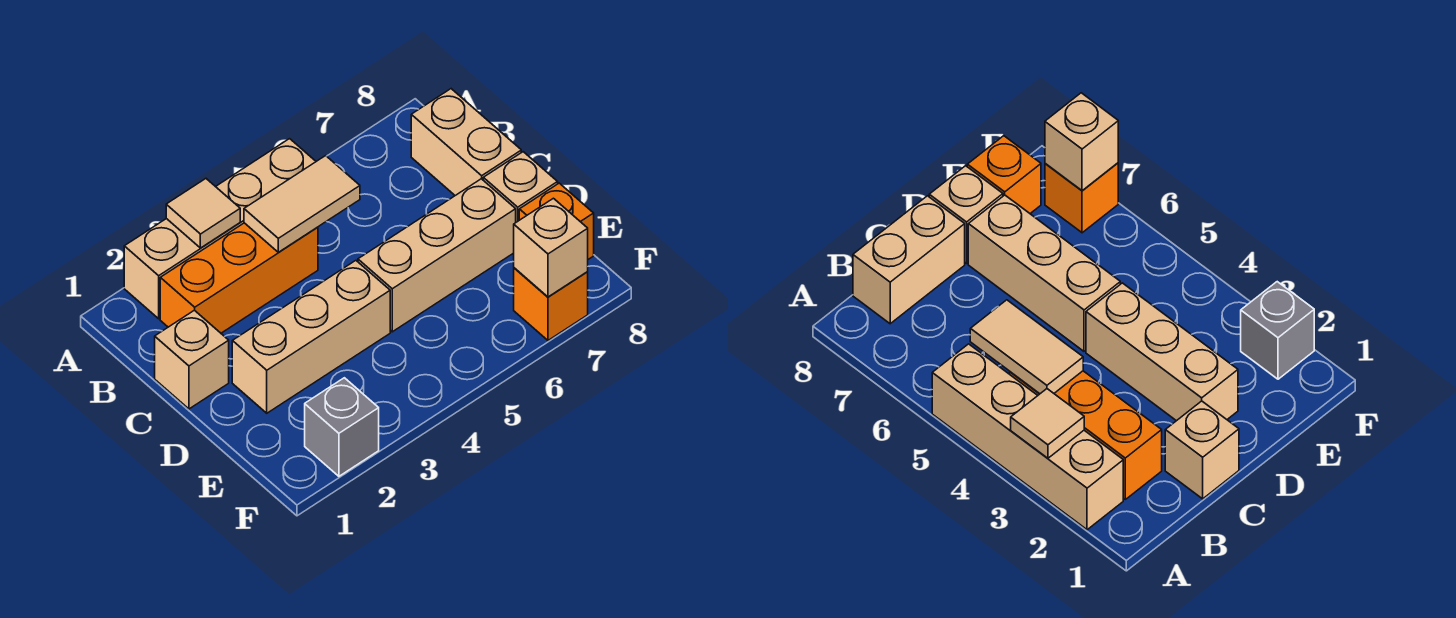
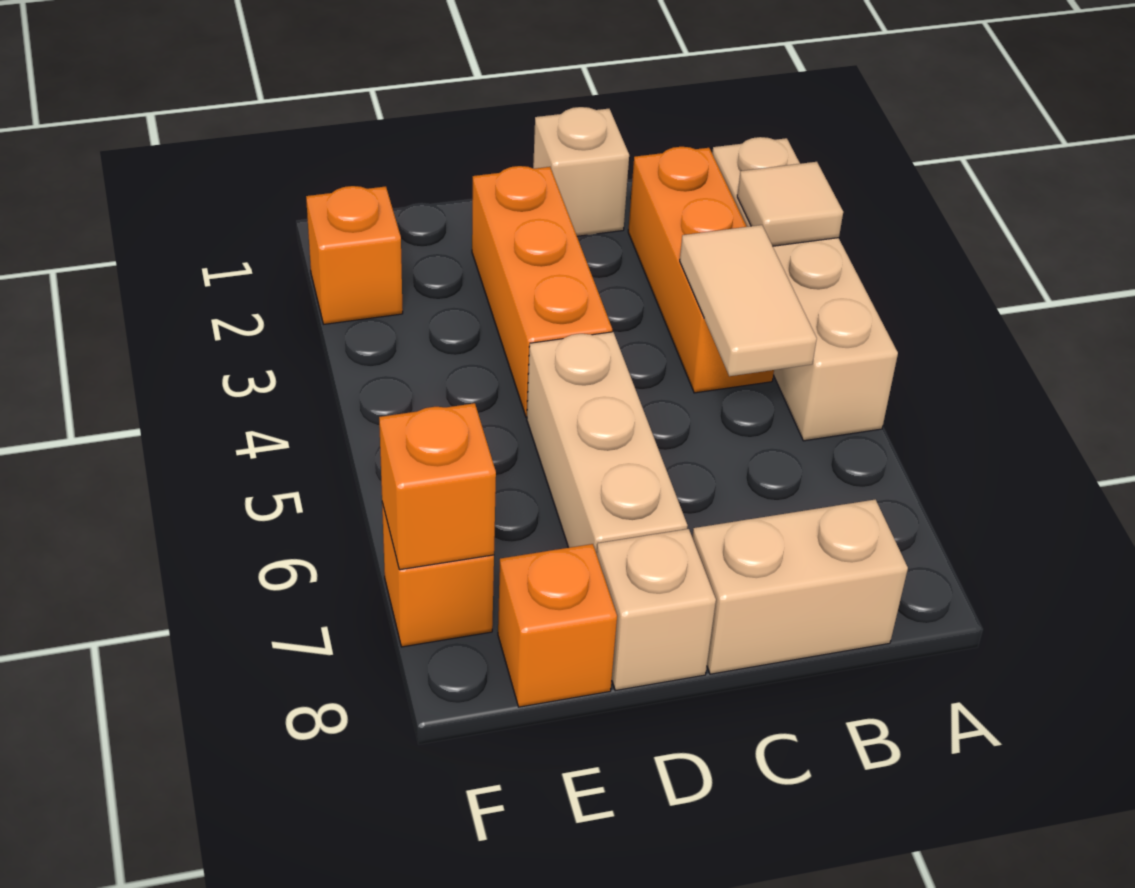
tan 1x3 brick [232,261,390,413] -> orange 1x3 brick [472,166,612,417]
grey 1x1 brick [305,378,379,476] -> orange 1x1 brick [306,186,403,324]
tan 1x1 brick [514,198,588,297] -> orange 1x1 brick [379,403,496,570]

